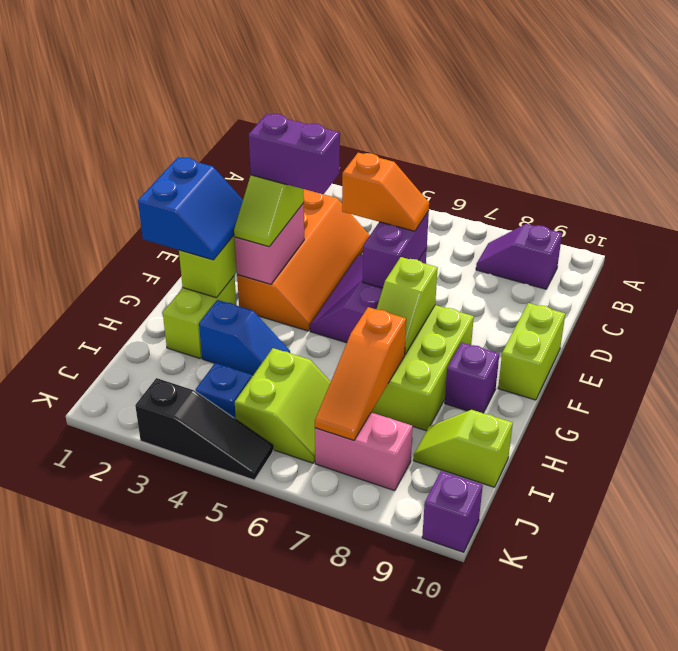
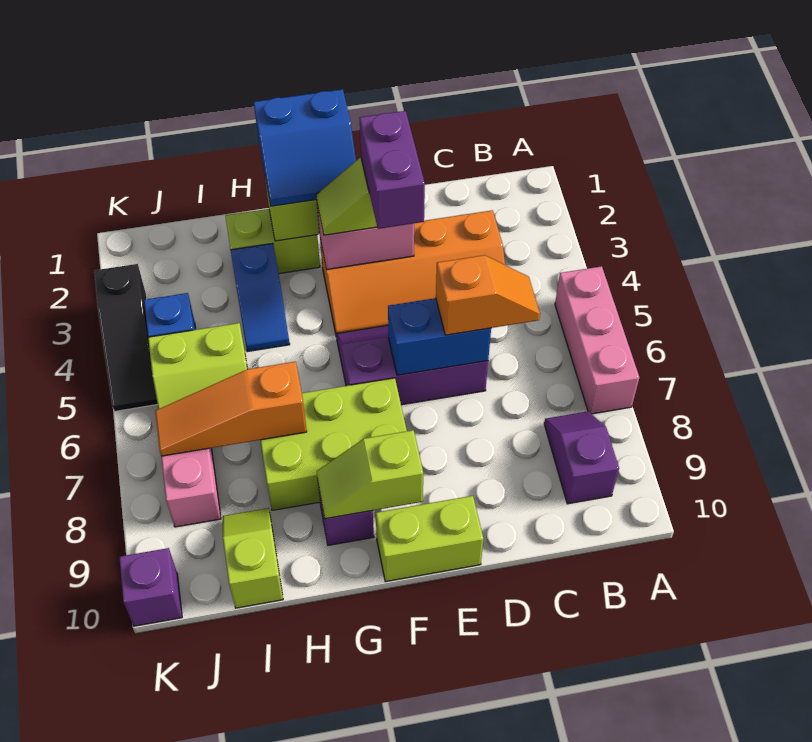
none -> pink 1x3 brick [555,266,639,414]
orange 1x2 slope [342,153,429,231] -> orange 1x2 slope turned to [436,255,540,335]
purple 1x2 brick [363,211,429,288] -> blue 1x2 brick [388,298,491,375]
lime 1x2 slope [376,257,438,354] -> lime 1x2 slope moved to [317,430,423,519]

